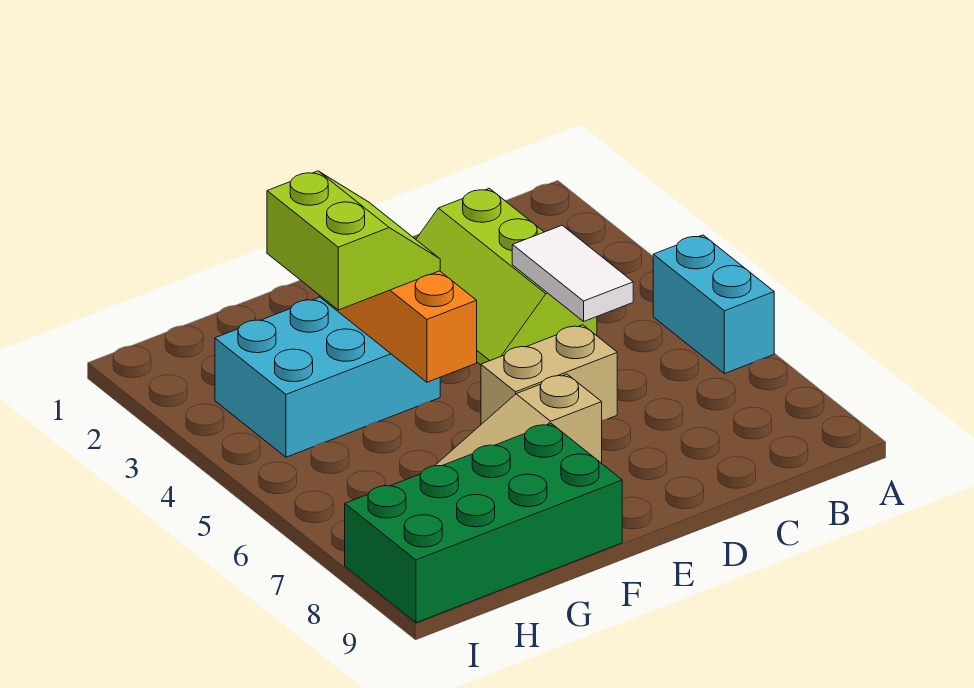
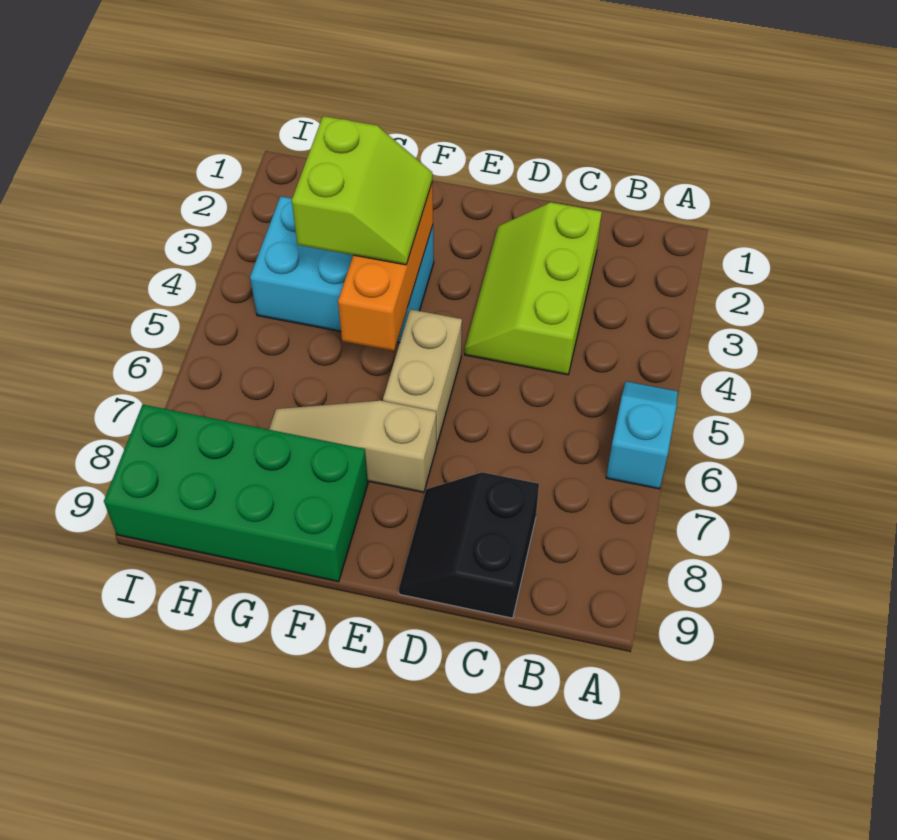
cyan 1x2 brick [653,235,774,374] -> cyan 1x2 slope [606,381,678,489]
white 1x2 tile [512,225,633,321] -> none
none -> black 2x2 slope [399,472,539,618]
tan 1x2 brick [481,325,617,424] -> tan 1x2 brick turned to [383,309,462,443]

